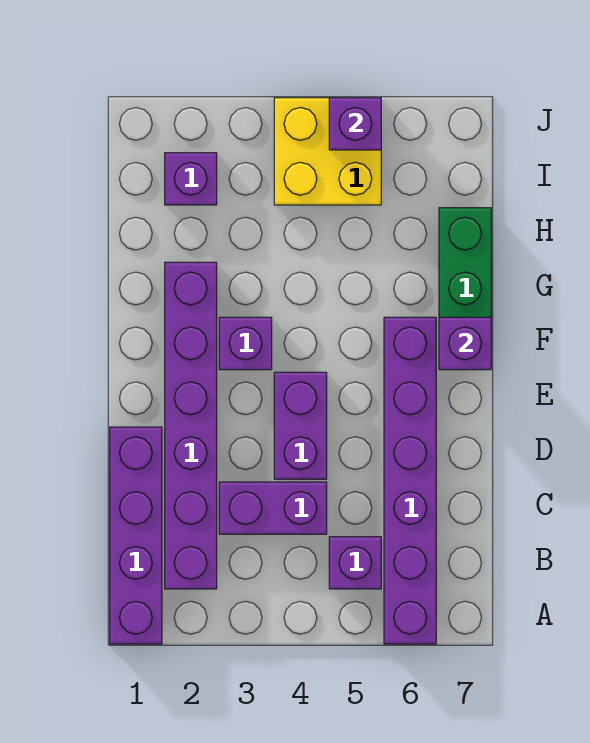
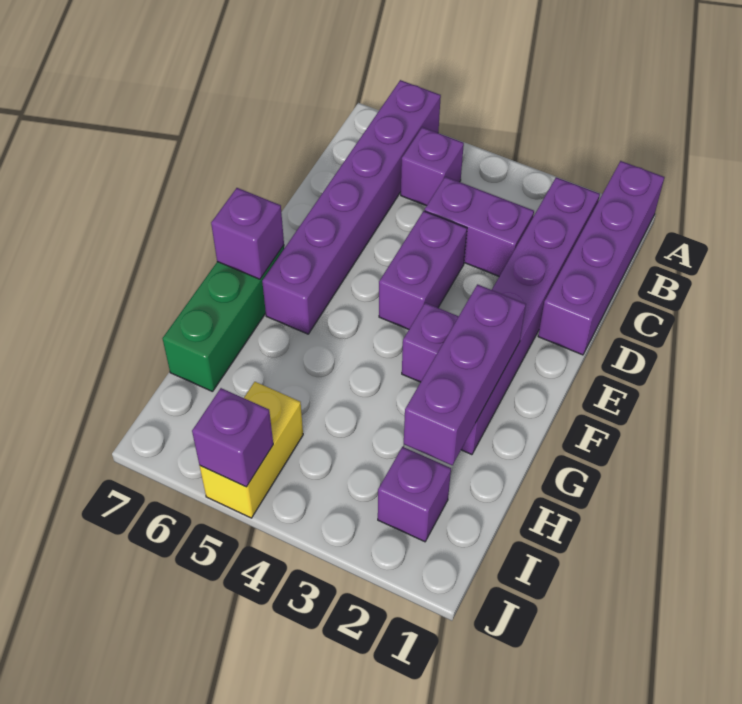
none -> purple 1x3 brick [404,284,526,465]
yellow 2x2 brick [274,98,381,205] -> yellow 1x2 brick [200,382,303,518]

